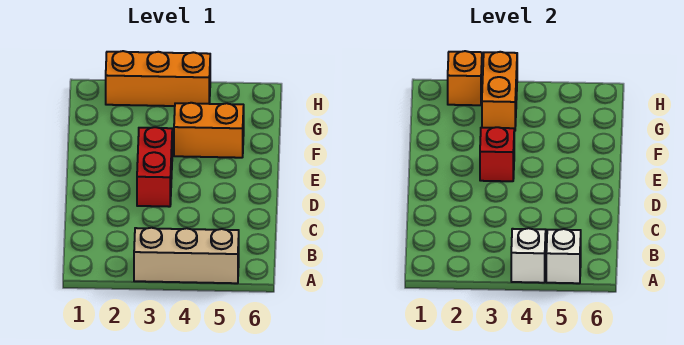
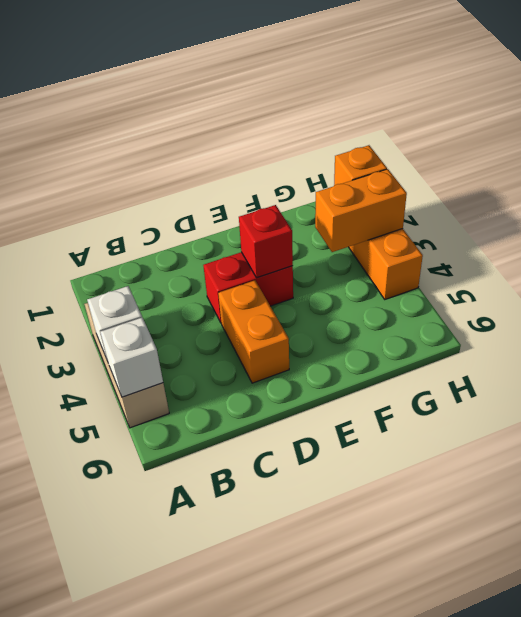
orange 1x2 brick [174,103,244,158] -> orange 1x2 brick moved to [218,280,289,383]

